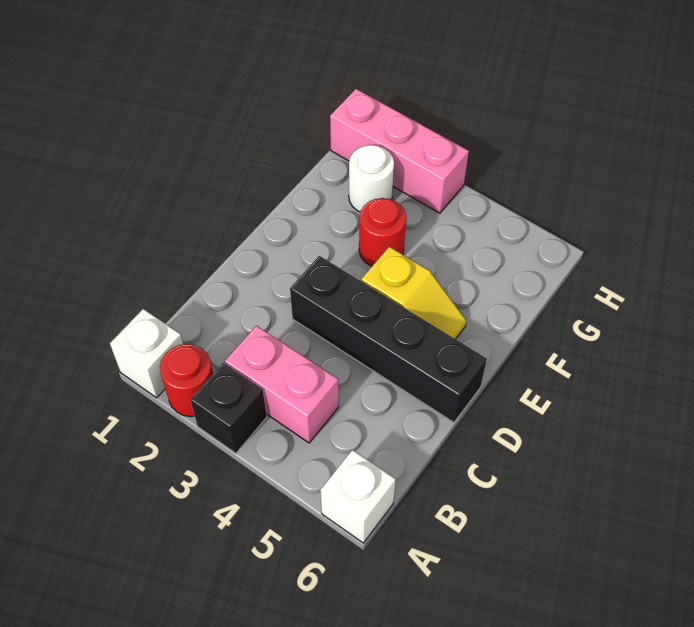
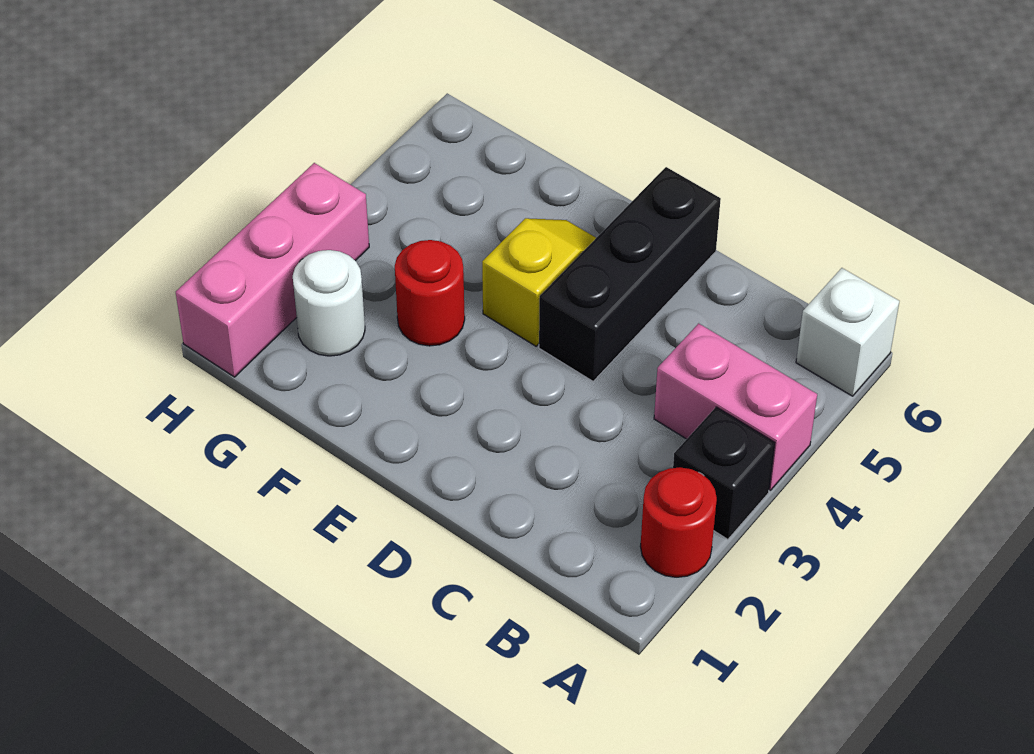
white 1x1 brick [110,309,183,398] -> none
pink 1x2 brick [225,326,339,443] -> pink 1x2 brick turned to [654,323,817,491]
black 1x4 brick [290,256,487,423] -> black 1x3 brick [539,167,721,381]

